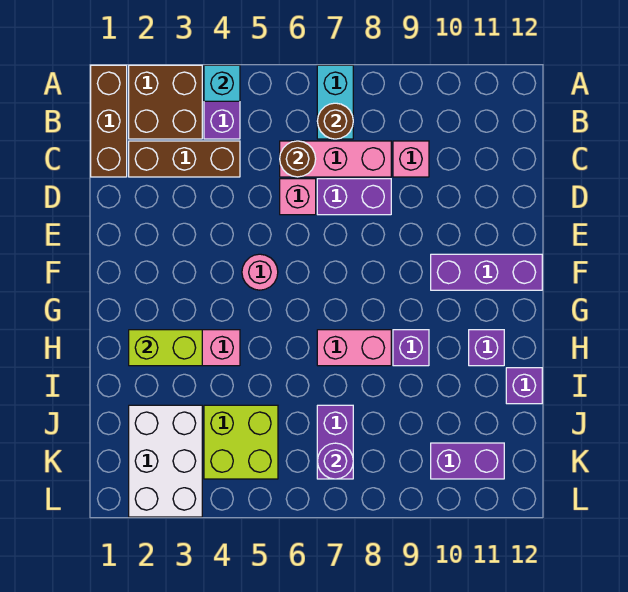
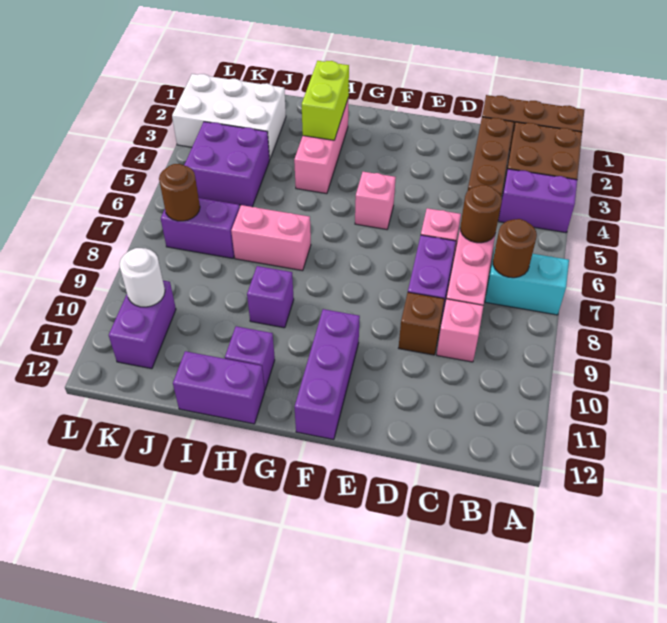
cyan 1x1 brick [204,65,240,101] -> none
none -> brown 1x1 brick [399,292,444,355]
pink 1x1 round brick [242,254,278,290] -> pink 1x1 brick [355,172,396,229]
pink 1x2 brick [317,330,391,366] -> pink 1x2 brick turned to [231,205,311,271]
purple 1x1 brick [506,368,542,404] -> purple 1x2 brick [173,351,265,424]
lime 2x2 brick [204,405,278,479] -> purple 2x2 brick [184,122,270,207]
purple 1x1 round brick [317,443,353,479] -> brown 1x1 round brick [159,164,200,221]
none -> white 1x1 round brick [120,248,165,307]

